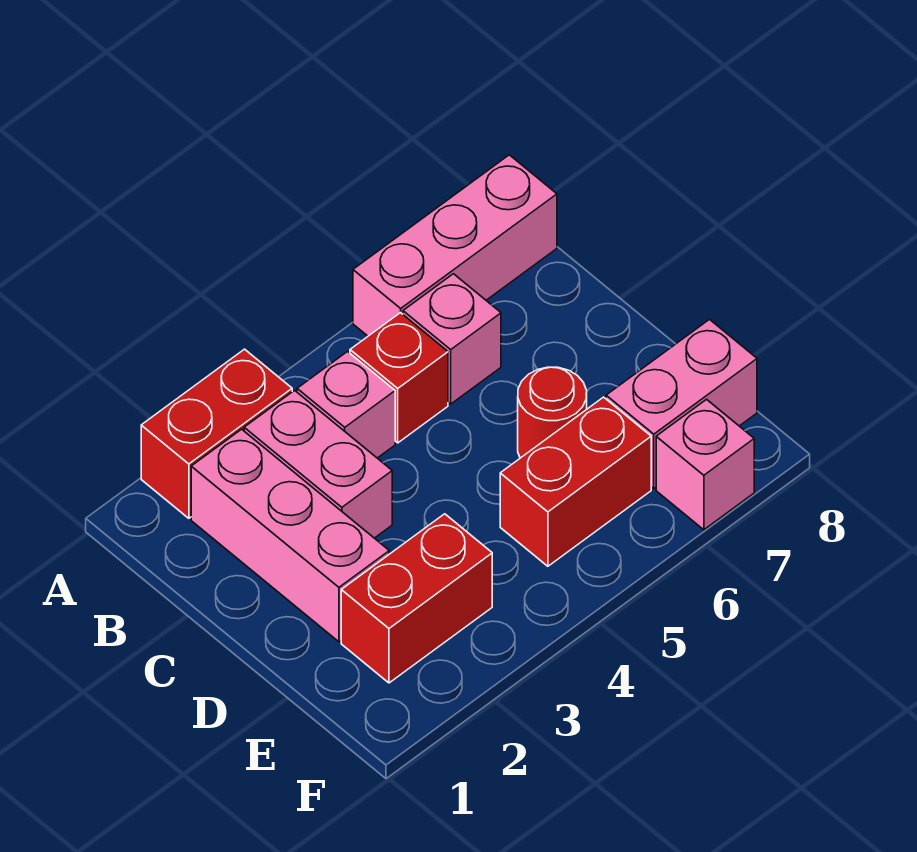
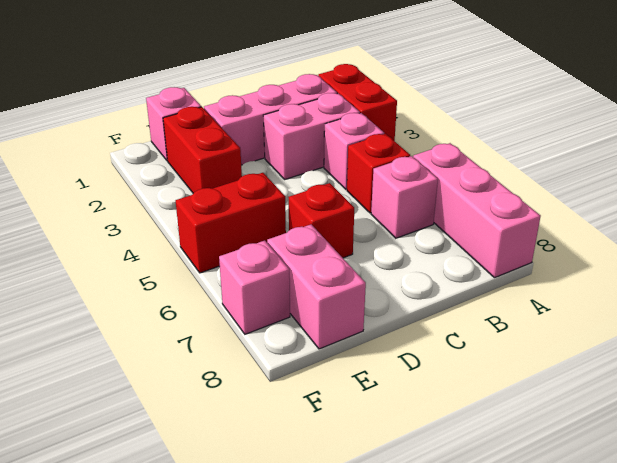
red 1x1 round brick [518,367,587,458] -> red 1x1 brick [288,183,354,258]
none -> pink 1x1 brick [146,87,201,161]
red 1x2 brick [500,397,651,566] -> red 1x2 brick turned to [176,173,286,273]

